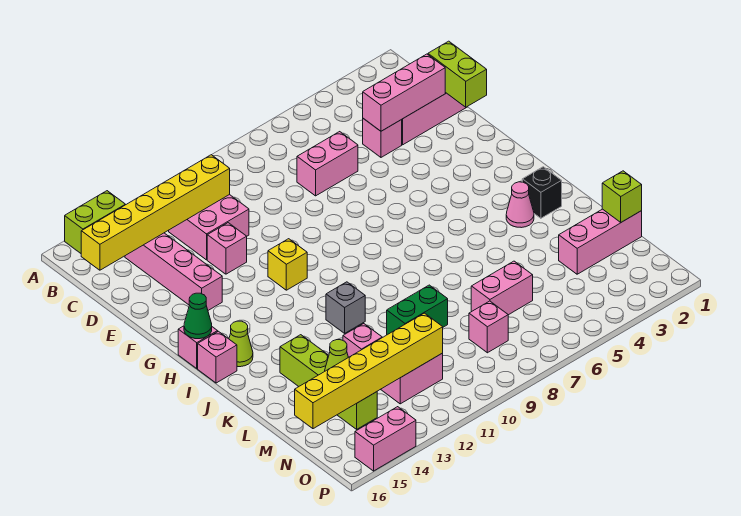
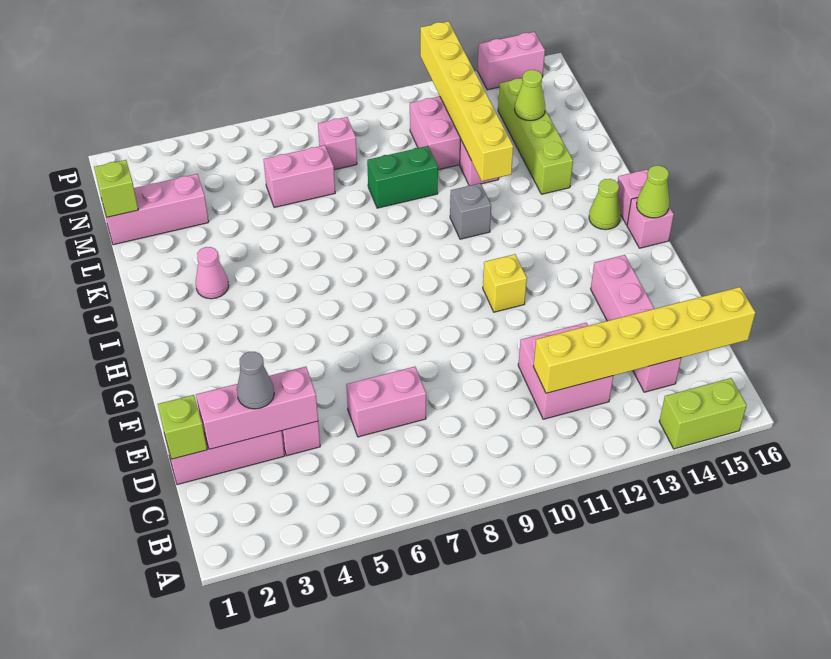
lime 1x2 brick [428,41,487,107] -> lime 1x1 brick [158,395,207,459]
none -> grey 1x1 cone [237,352,274,409]
pink 1x1 brick [207,223,247,274] -> none
green 1x1 cone [184,293,212,339] -> lime 1x1 cone [637,166,670,218]
black 1x1 brick [522,167,562,218] -> none
yellow 1x6 brick [295,313,443,429] -> yellow 1x6 brick turned to [420,21,513,181]

